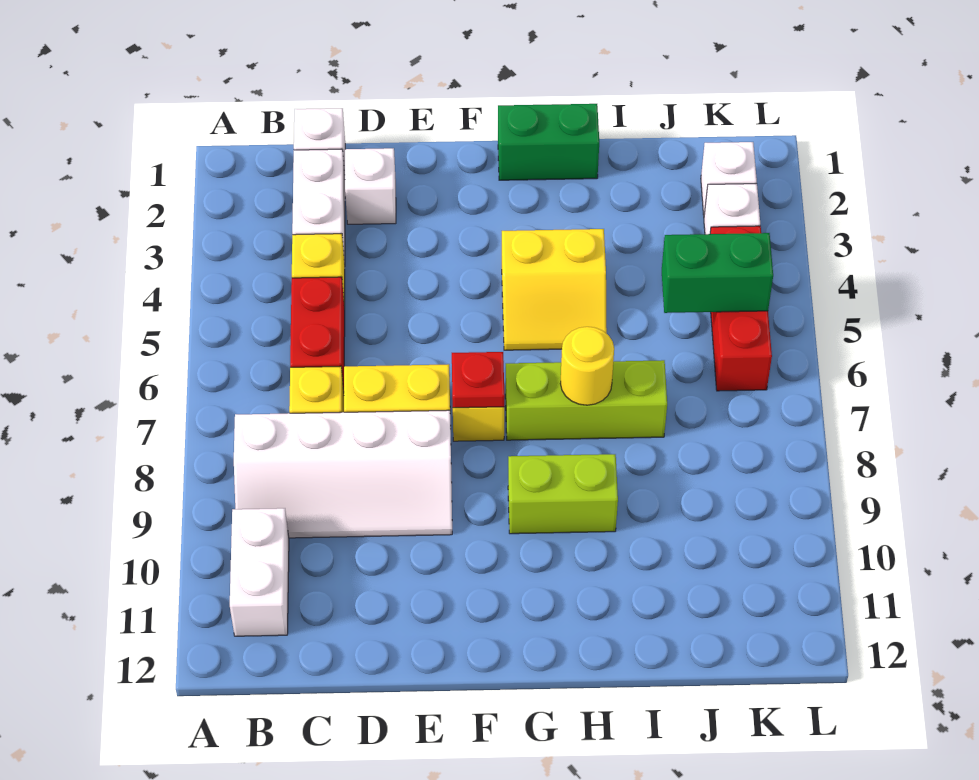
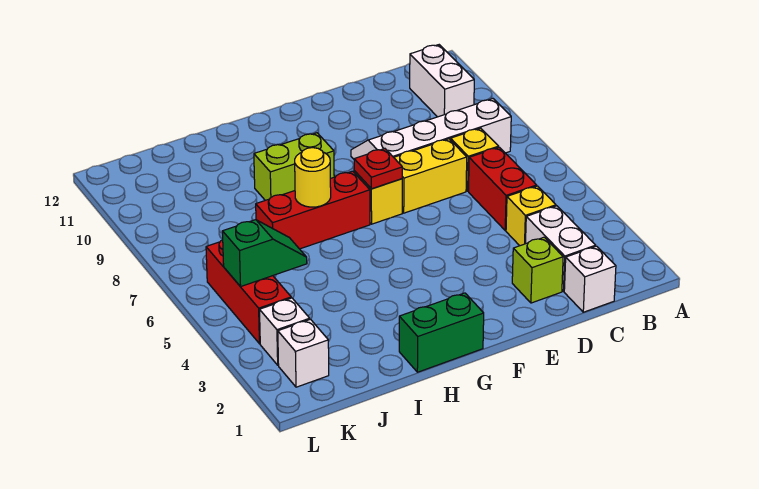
white 1x1 brick [345,148,396,224] -> lime 1x1 brick [512,237,563,303]
yellow 2x2 slope [502,229,607,350] -> none
lime 1x3 brick [505,360,667,440] -> red 1x3 brick [256,171,370,249]
green 1x2 brick [662,233,773,313] -> green 1x2 slope [222,220,307,287]

